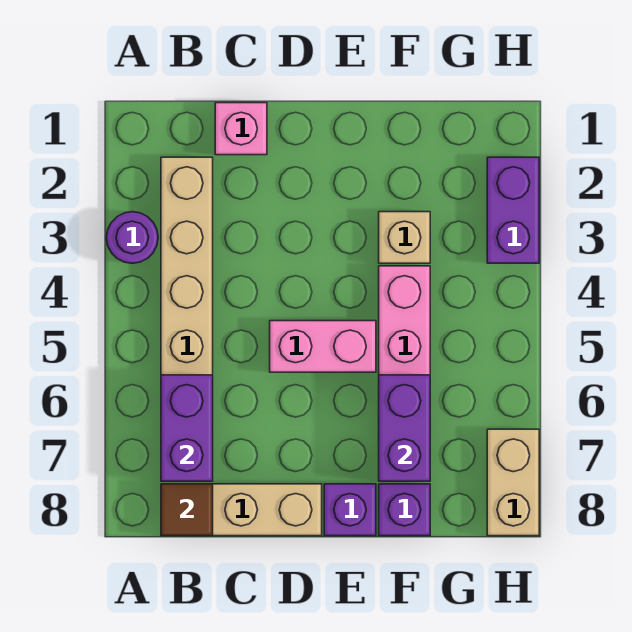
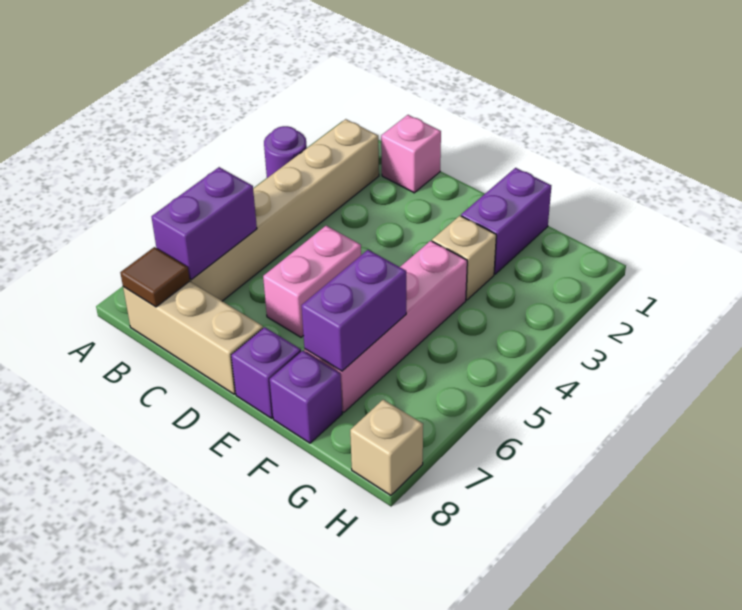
pink 1x2 brick [270,321,376,372] -> pink 1x2 brick turned to [263,226,361,337]
purple 1x2 brick [487,157,539,263] -> purple 1x2 brick moved to [461,168,551,274]
tan 1x2 brick [487,429,539,536] -> tan 1x1 brick [350,400,423,495]

